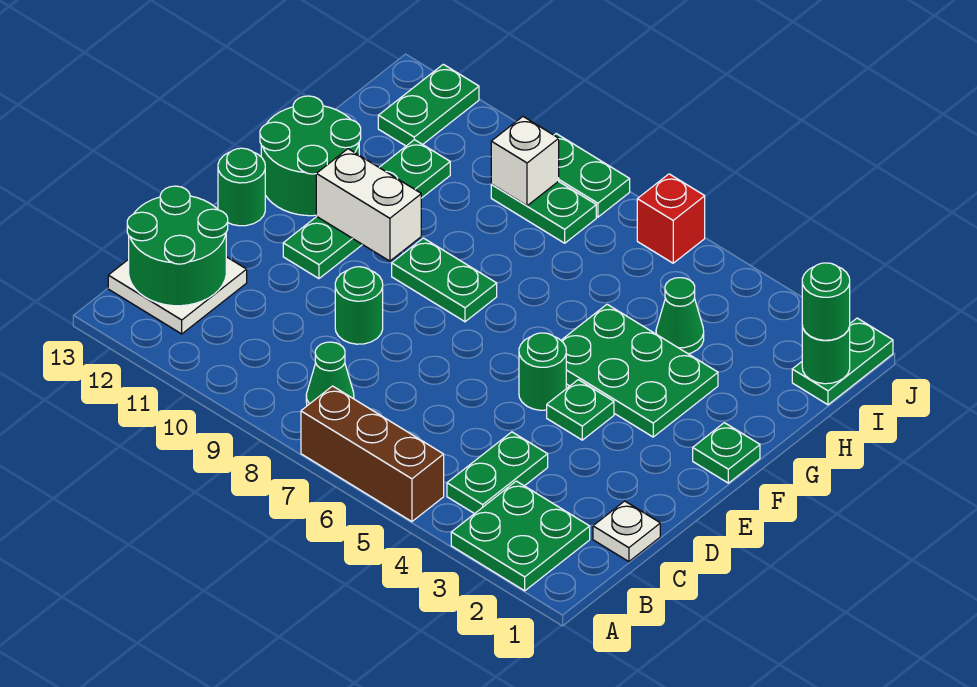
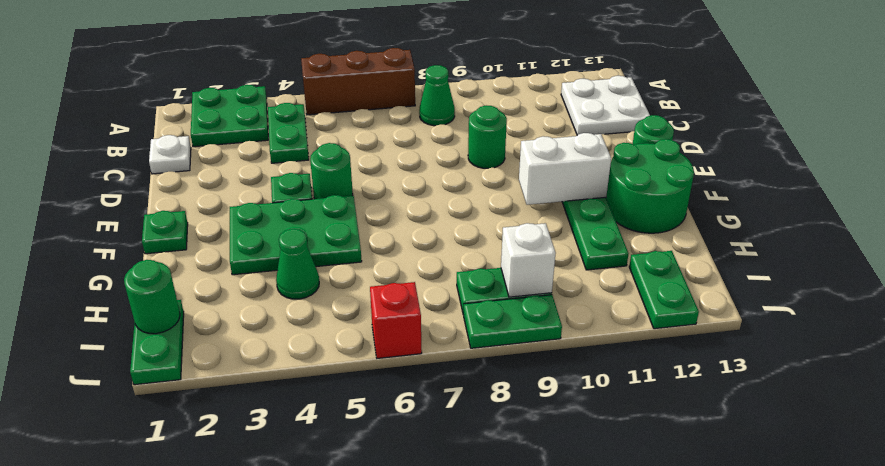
green 2x2 round brick [127,186,228,306] -> none
green 1x2 plate [392,238,497,322] -> none
green 1x1 round brick [802,263,850,340] -> none

